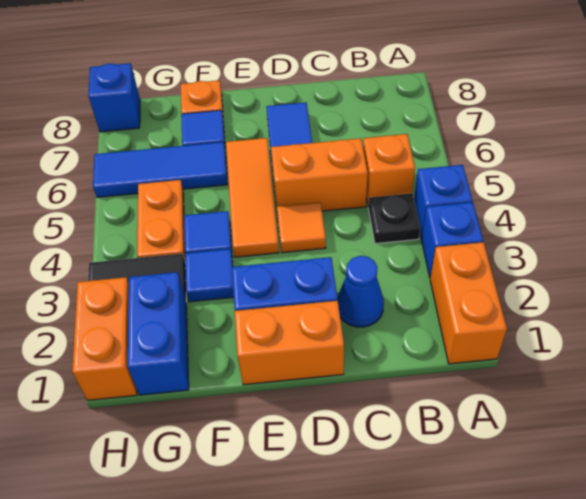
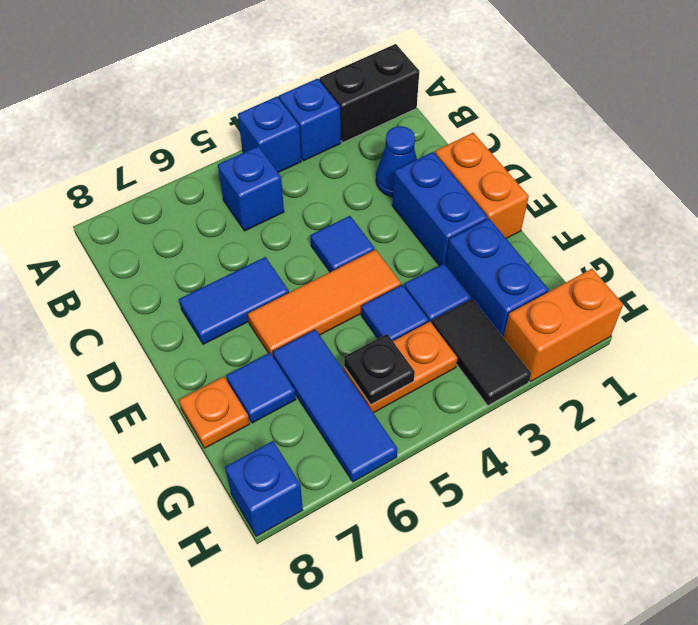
orange 1x2 brick [430,242,507,364] -> black 1x2 brick [320,44,419,142]
black 1x1 plate [368,193,420,244] -> black 1x1 plate moved to [344,334,415,405]
orange 1x1 brick [363,134,415,206] -> blue 1x1 brick [218,146,284,231]
orange 1x2 brick [271,138,368,211] -> none
orange 1x1 tile [277,202,326,253] -> blue 1x1 tile [310,216,374,272]
blue 1x2 brick [127,272,189,395] -> blue 1x2 brick turned to [446,219,548,337]

